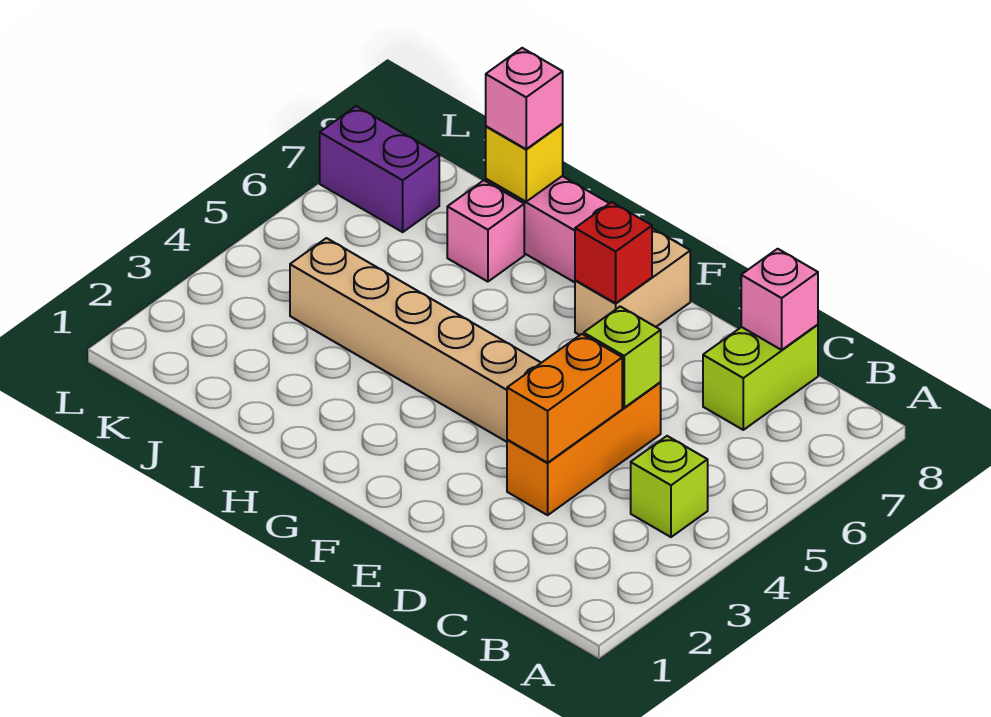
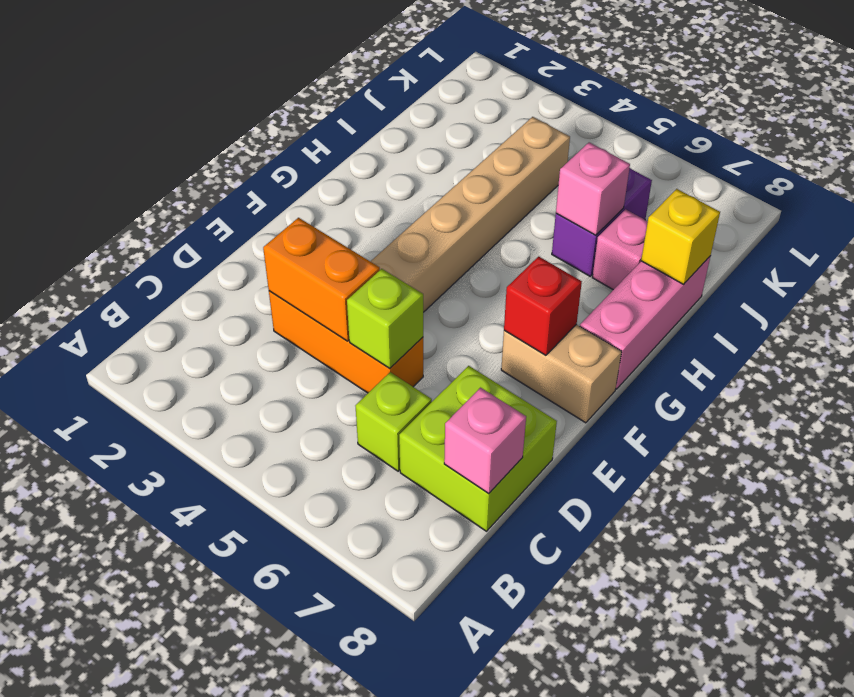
lime 1x1 brick [631,436,708,537] -> lime 1x1 brick moved to [356,372,432,471]
lime 1x2 brick [703,325,818,430] -> lime 2x2 brick [399,366,557,531]
pink 1x1 brick [486,48,563,149] -> pink 1x1 brick moved to [556,142,630,235]
purple 1x2 brick [320,106,439,232] -> purple 1x2 brick moved to [552,168,652,276]

